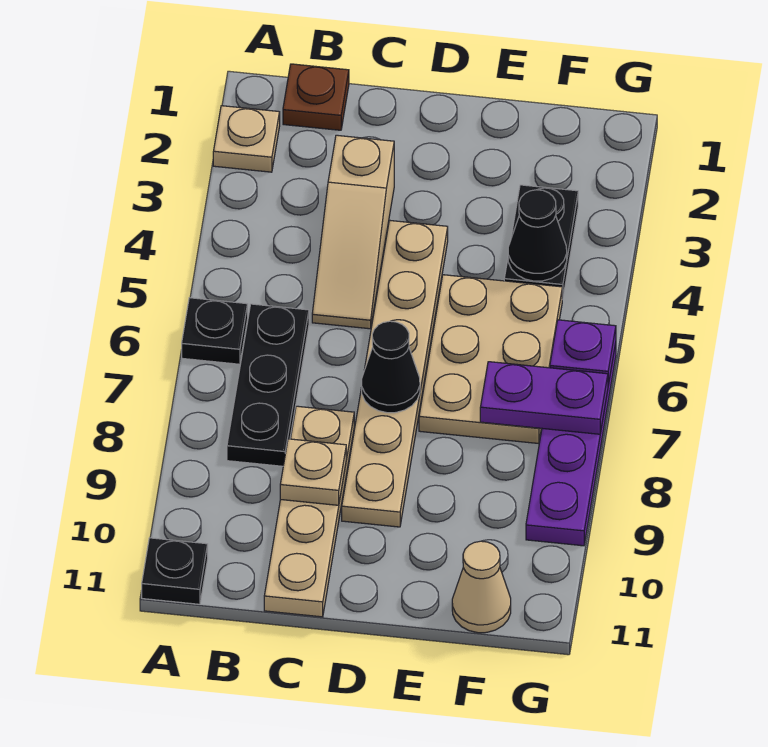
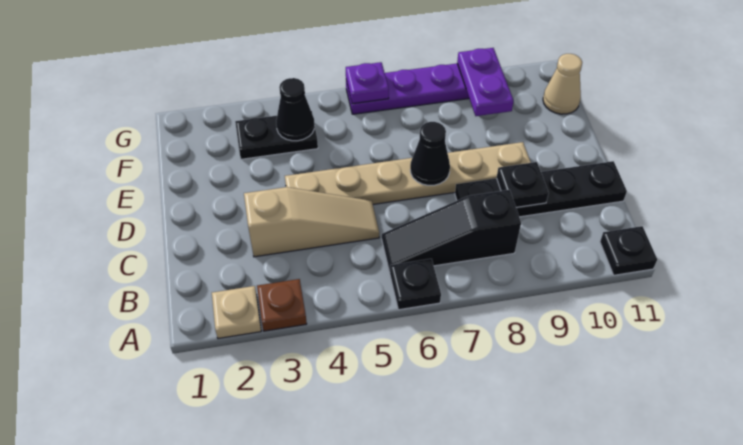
brown 1x1 plate [283,64,349,130] -> brown 1x1 plate moved to [257,279,307,331]
black 1x3 plate [227,304,309,466] -> black 1x3 slope [382,190,521,272]
tan 1x4 plate [264,406,354,617] -> black 1x4 plate [455,161,627,217]
tan 1x1 plate [280,439,346,505] -> black 1x1 plate [497,162,549,207]
tan 2x3 plate [419,275,562,444] -> none
purple 1x2 plate [480,362,608,434] -> purple 1x2 plate moved to [457,48,514,116]

